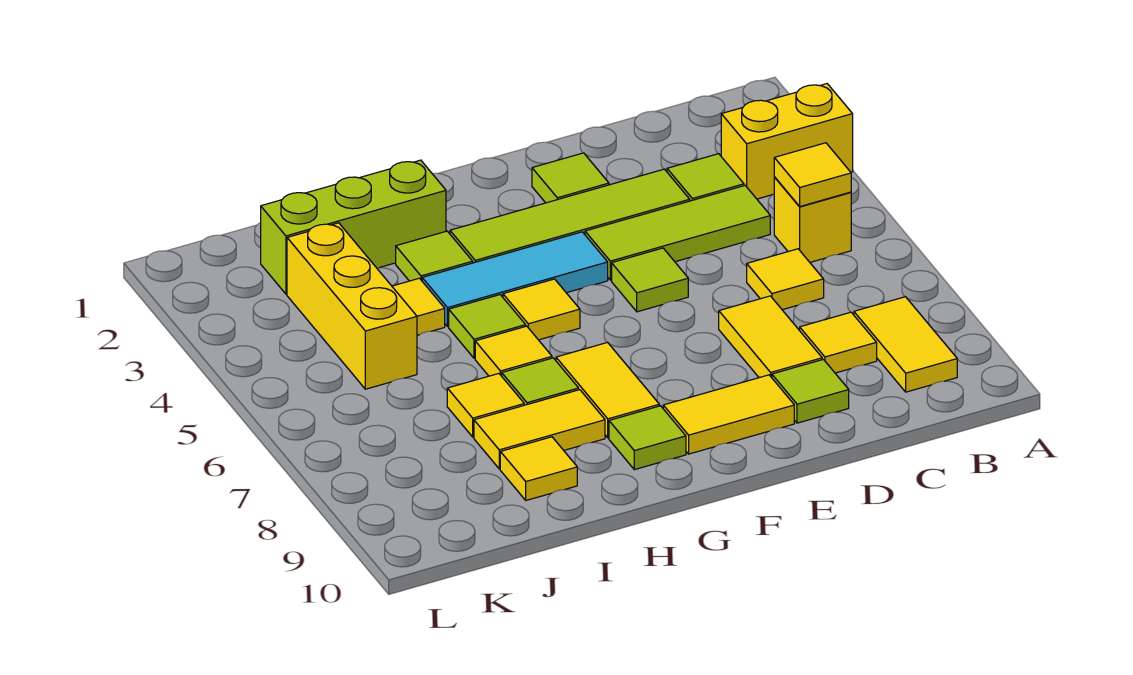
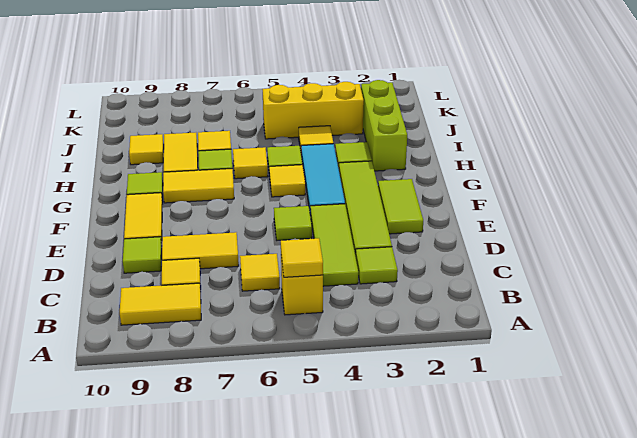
yellow 1x2 brick [721,84,853,199] -> none
lime 1x1 tile [532,153,609,203] -> lime 1x2 tile [378,179,423,234]

